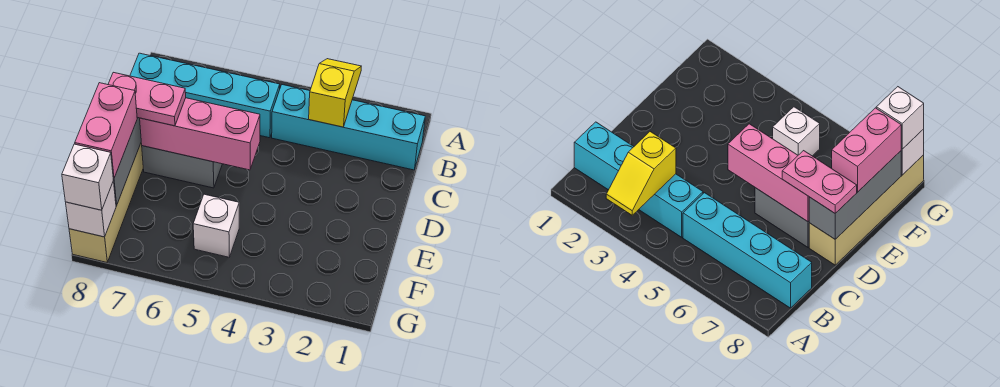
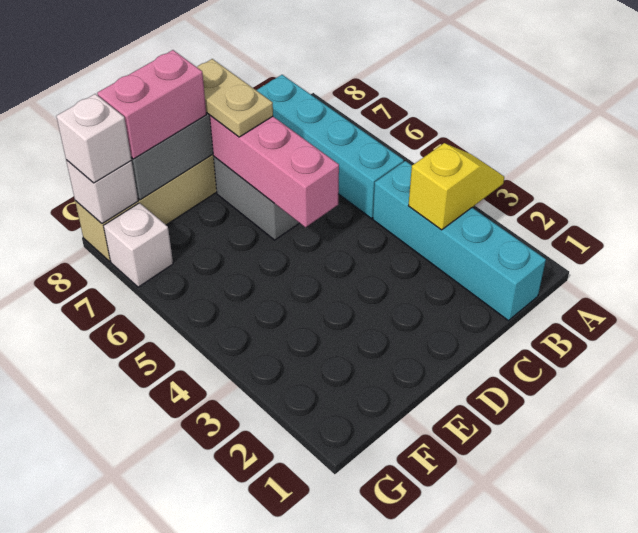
pink 1x2 plate [108,72,186,126] -> tan 1x2 plate [197,59,273,137]
white 1x1 brick [193,194,239,257] -> white 1x1 brick moved to [104,203,173,287]

